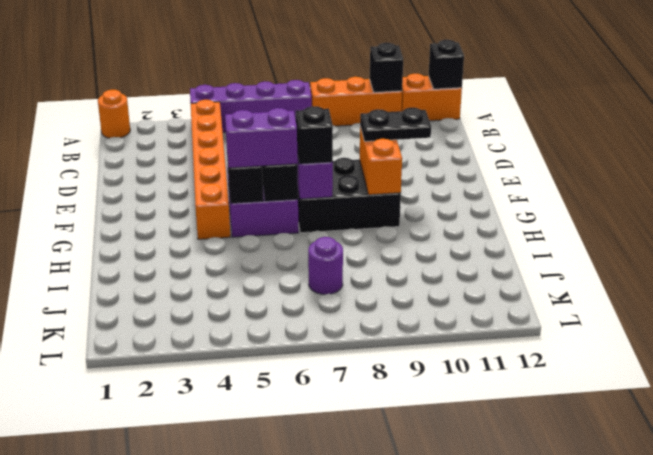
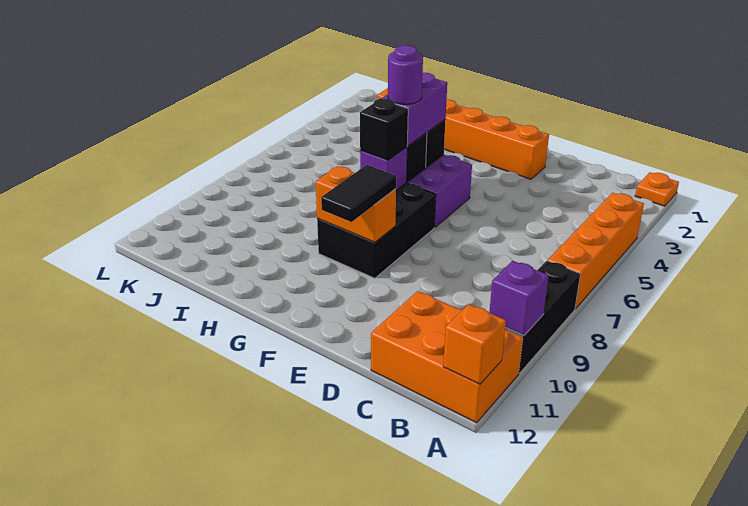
orange 1x1 round brick [98,90,130,138] -> orange 1x1 plate [635,172,679,206]
purple 1x4 brick [190,80,312,132] -> orange 1x4 brick [548,193,644,309]
orange 1x3 brick [310,77,402,126] -> black 1x3 brick [505,261,580,373]
black 1x1 brick [370,43,403,92] -> purple 1x1 brick [489,261,549,336]
orange 1x2 brick [401,74,462,121] -> orange 2x3 brick [371,291,523,423]
black 1x1 brick [429,40,464,89] -> orange 1x1 brick [443,304,506,384]
orange 1x6 brick [191,100,230,239] -> orange 1x6 brick moved to [377,88,549,179]
black 1x2 plate [360,108,431,141] -> black 1x2 tile [321,165,396,222]
purple 1x1 round brick [308,237,343,294] -> purple 1x1 round brick moved to [388,45,423,104]

